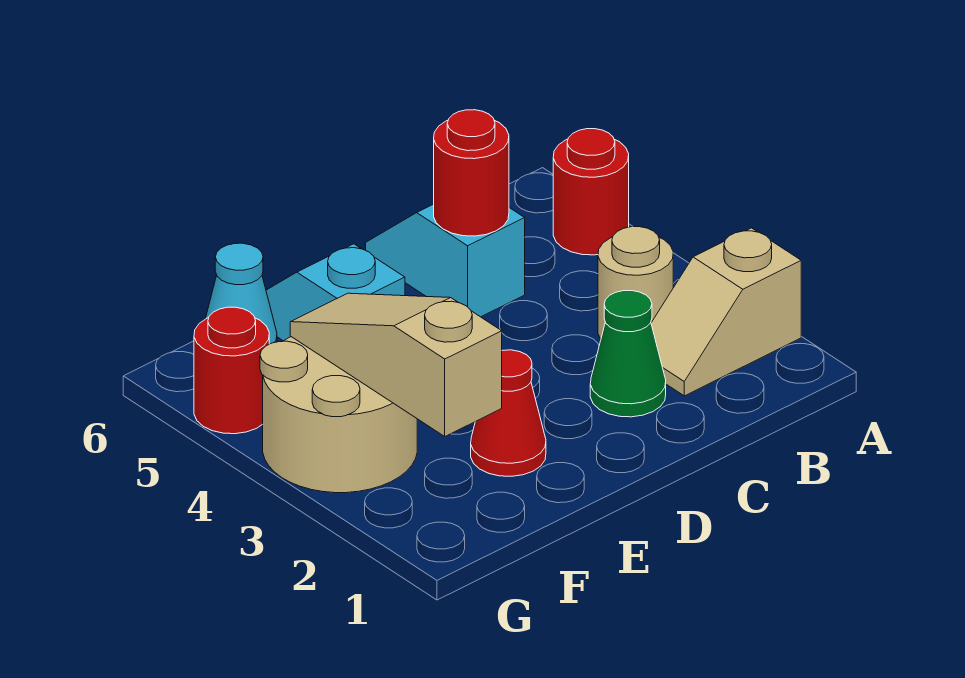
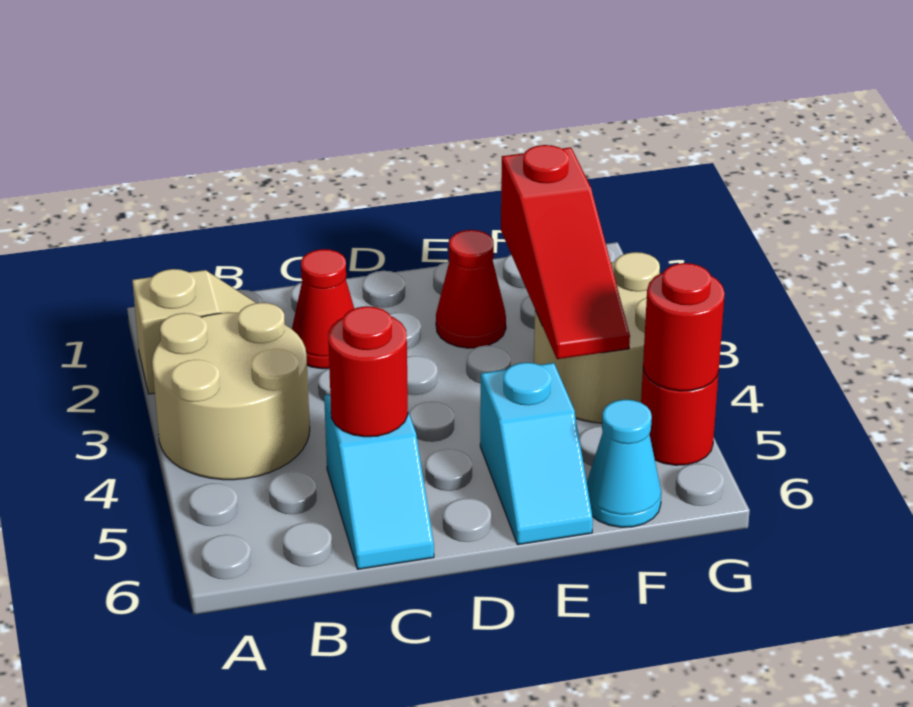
red 1x1 round brick [553,129,629,255] -> red 1x1 round brick moved to [643,263,725,391]
tan 1x1 round brick [598,227,673,339] -> tan 2x2 round brick [152,303,310,480]
green 1x1 cone [590,291,666,417] -> red 1x1 cone [292,249,354,369]
tan 1x3 slope [290,293,502,436] -> red 1x3 slope [501,145,630,359]

